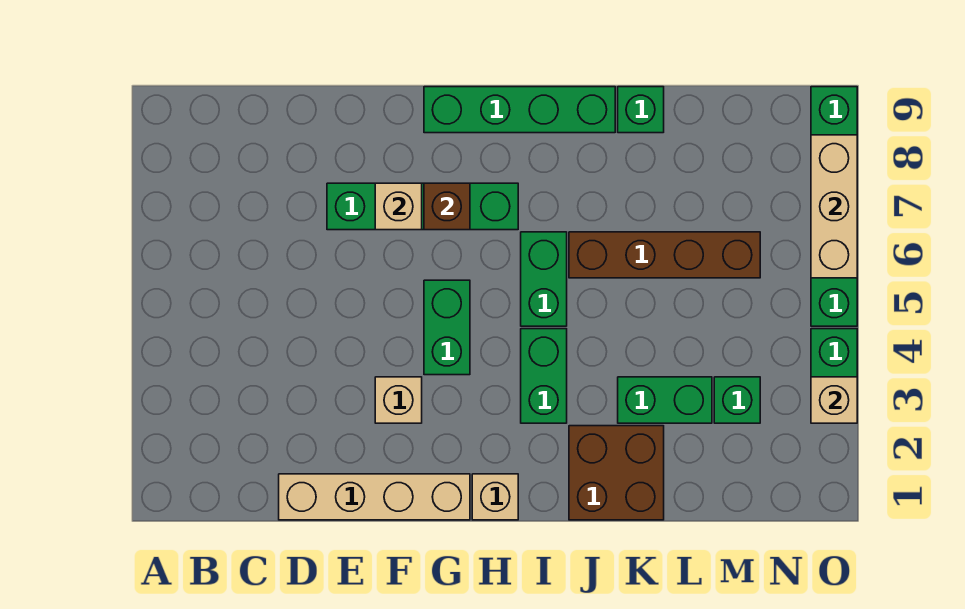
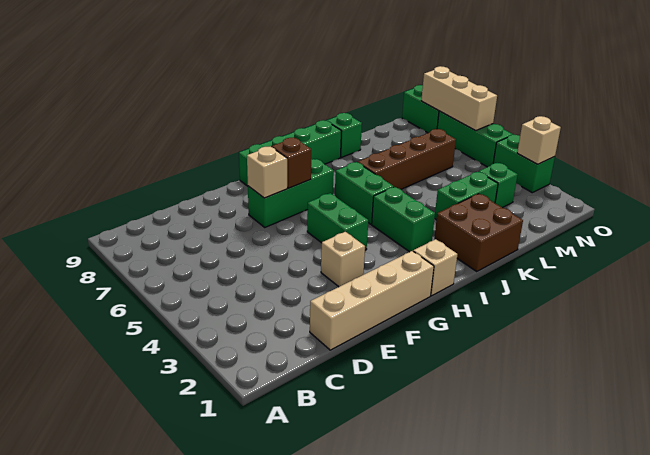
green 1x4 brick [327,183,518,230] -> green 1x3 brick [248,159,334,227]

